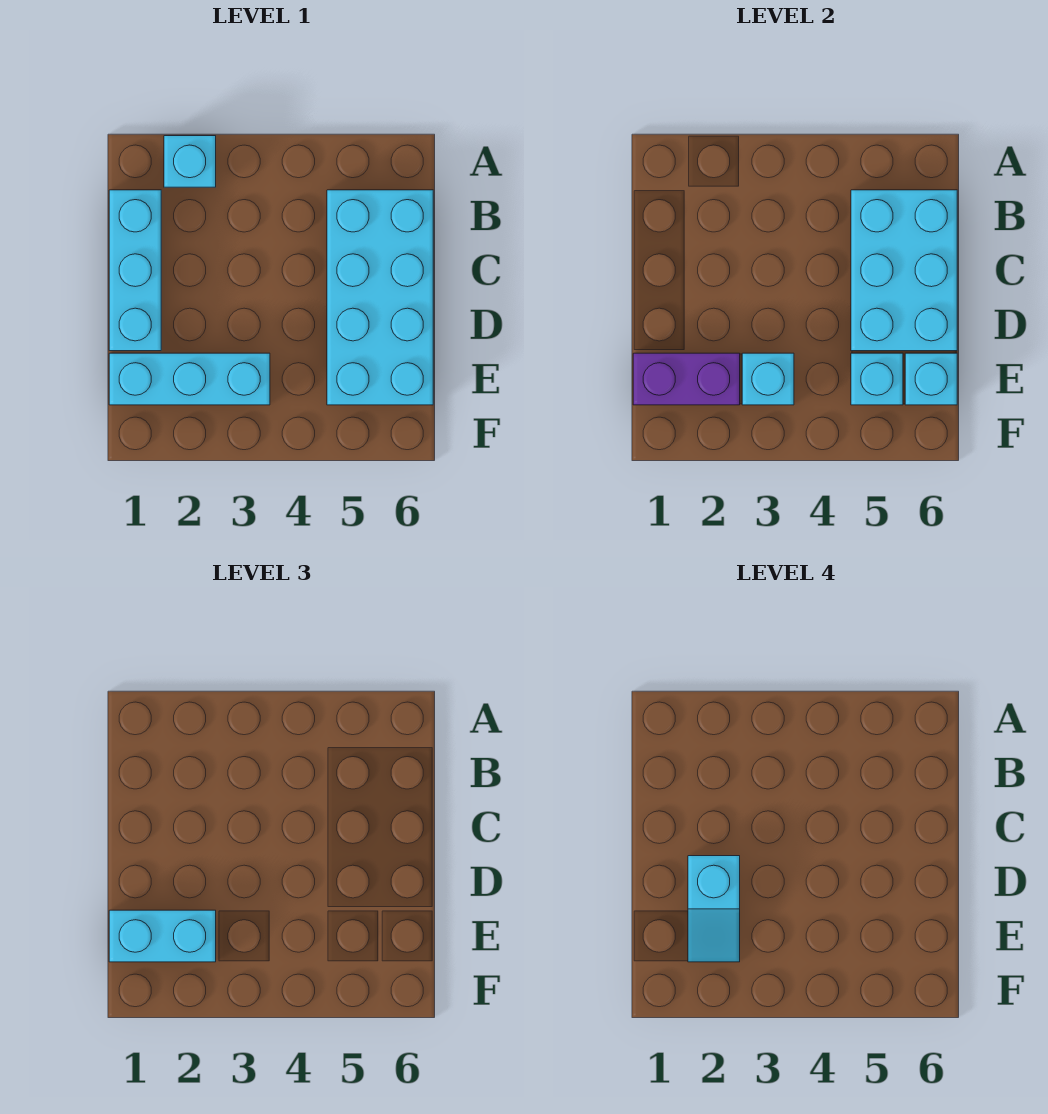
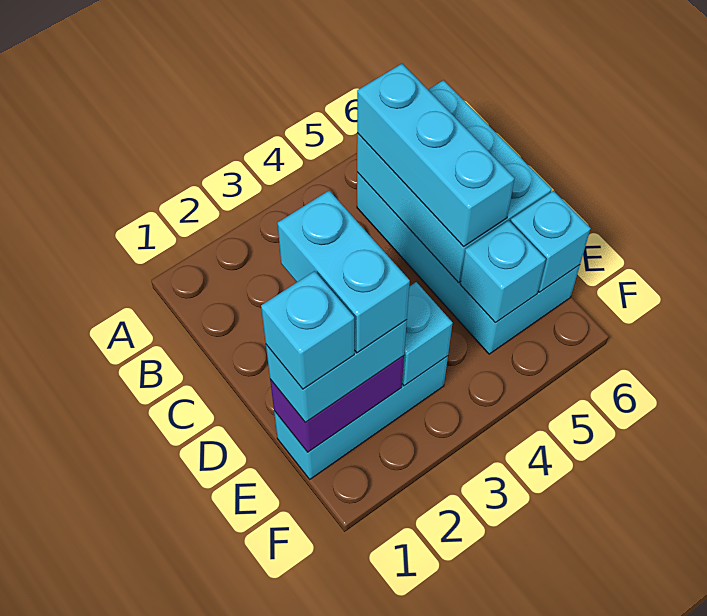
cyan 1x1 brick [164,136,216,187] -> cyan 1x1 brick moved to [261,271,354,389]
cyan 1x3 brick [109,190,161,351] -> cyan 1x3 brick moved to [357,64,514,247]
cyan 1x2 slope [688,856,740,962] -> cyan 1x2 brick [278,191,410,353]

